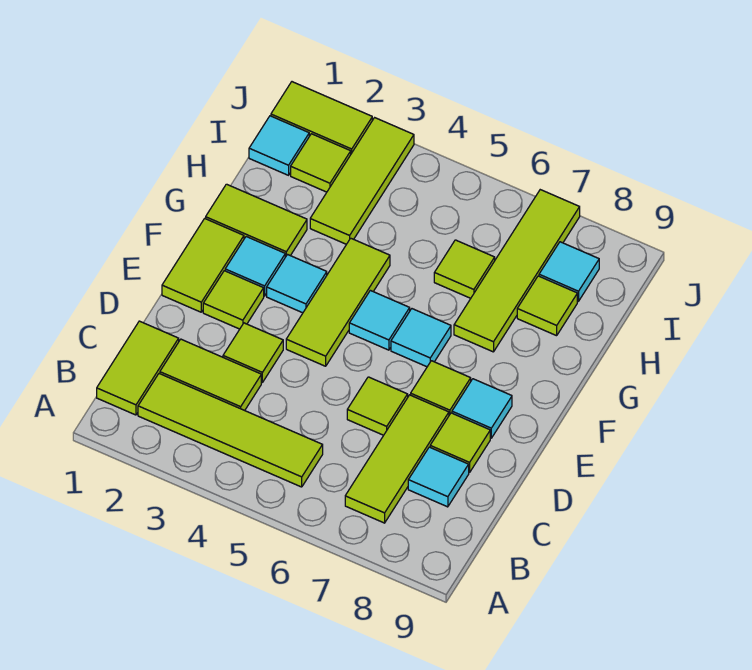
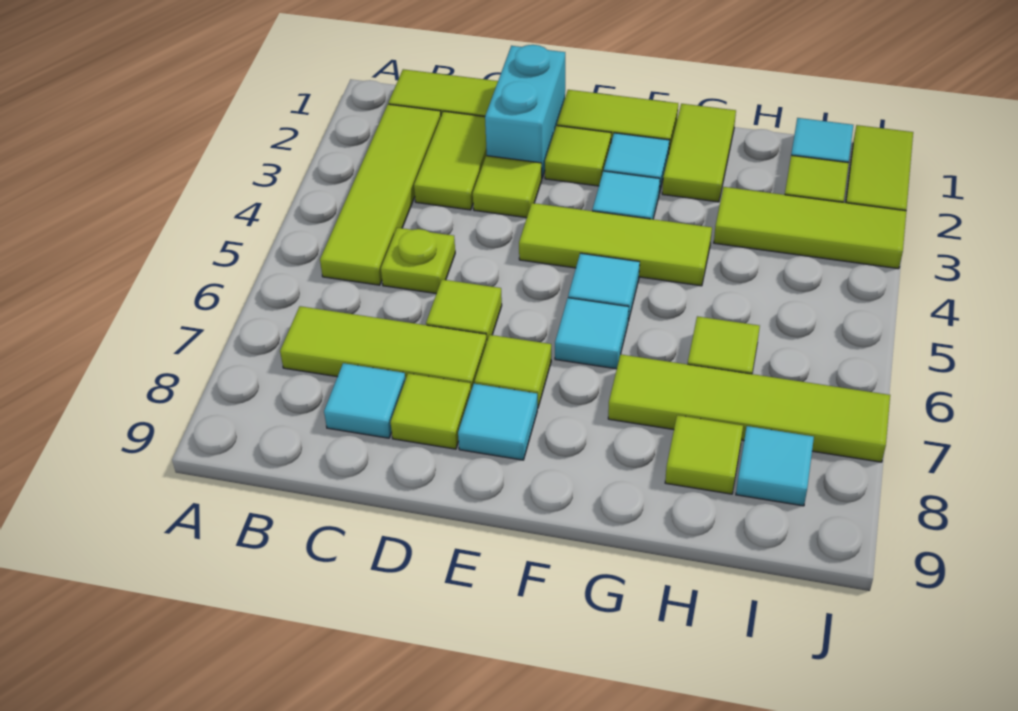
none -> lime 1x1 plate [381,228,455,294]
none -> cyan 1x2 brick [485,45,565,177]

